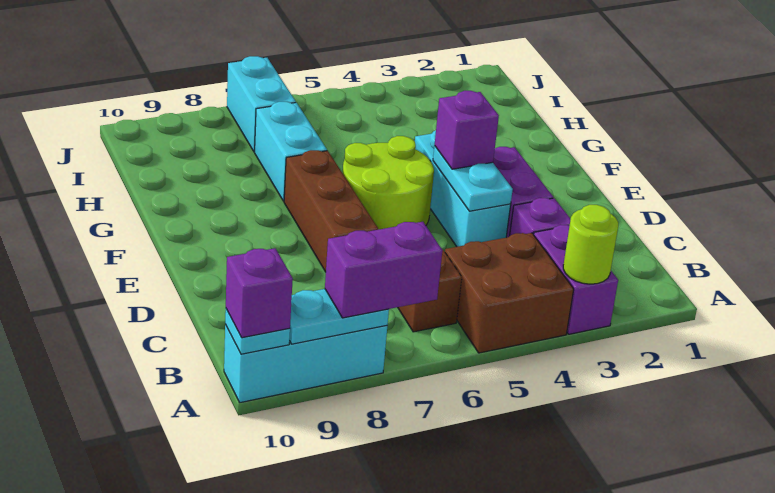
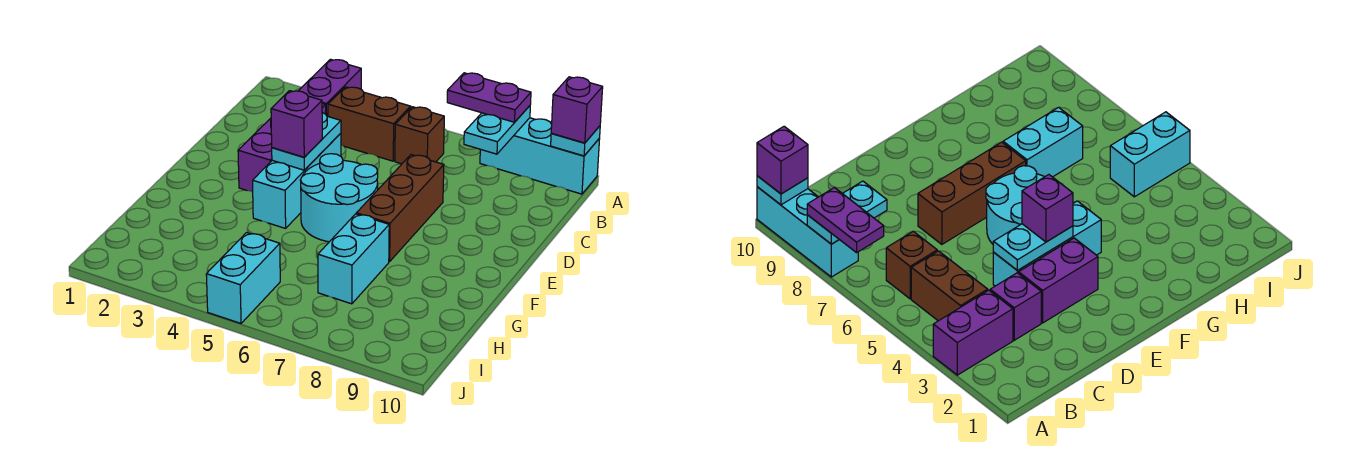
lime 1x1 round brick [563,205,618,284] -> none
brown 2x2 brick [445,233,574,353] -> brown 1x2 brick [328,87,411,161]
purple 1x2 brick [325,222,442,318] -> purple 1x2 plate [447,73,531,122]
cyan 1x2 plate [289,289,389,344] -> cyan 1x2 plate turned to [464,106,530,154]
lime 2x2 round brick [343,136,434,230] -> cyan 2x2 round brick [301,154,378,242]
cyan 1x2 brick [227,56,296,152] -> cyan 1x2 brick moved to [206,233,280,323]

